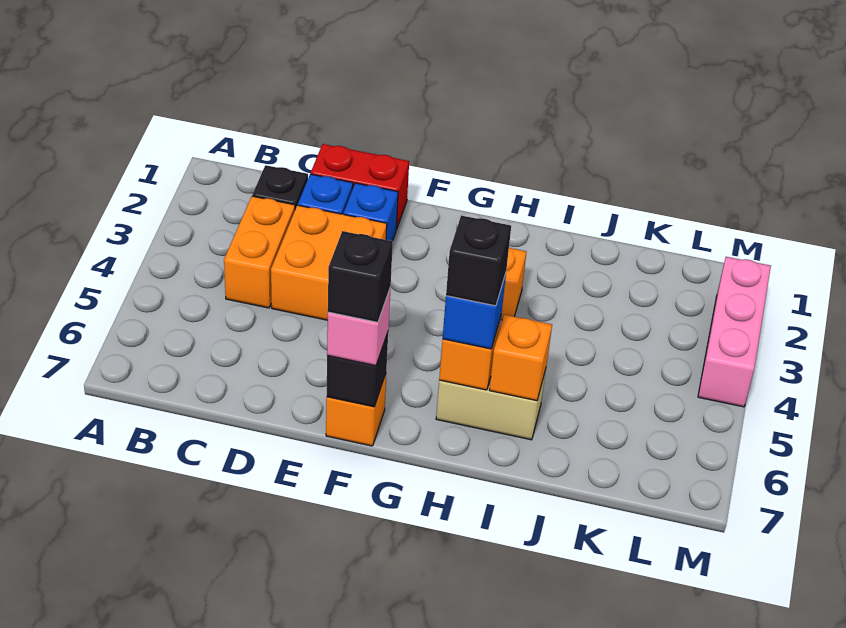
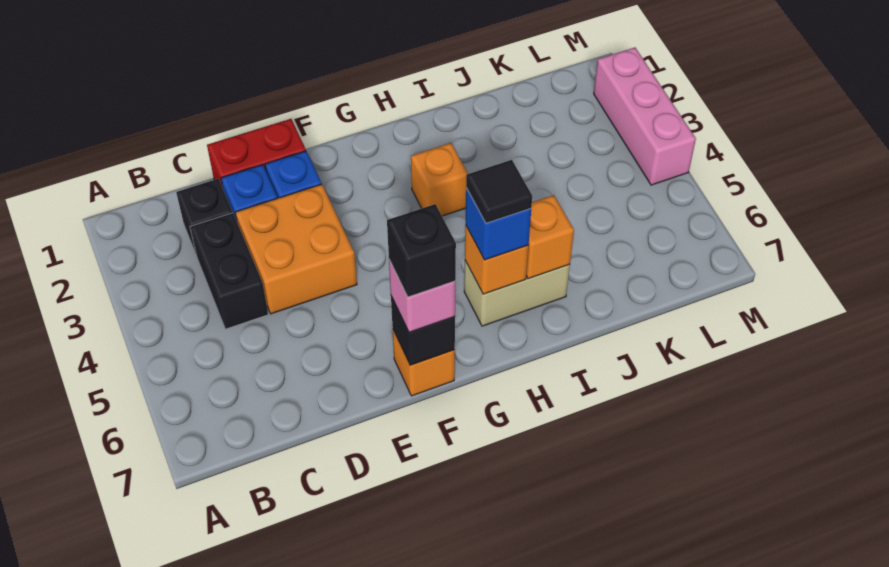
orange 1x2 brick [224,196,295,308] -> black 1x2 brick [190,213,268,329]
black 1x1 brick [446,216,511,306] -> black 1x1 tile [466,160,532,223]

